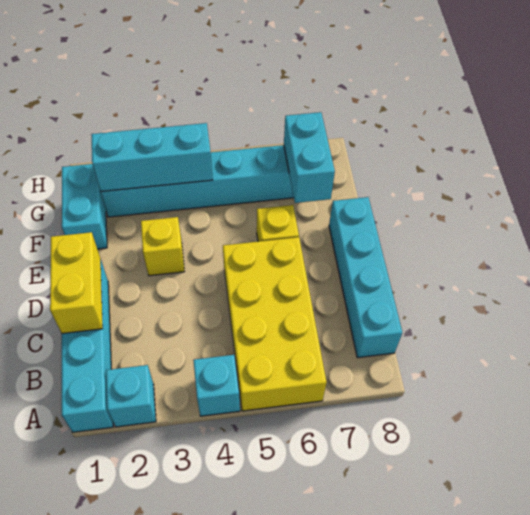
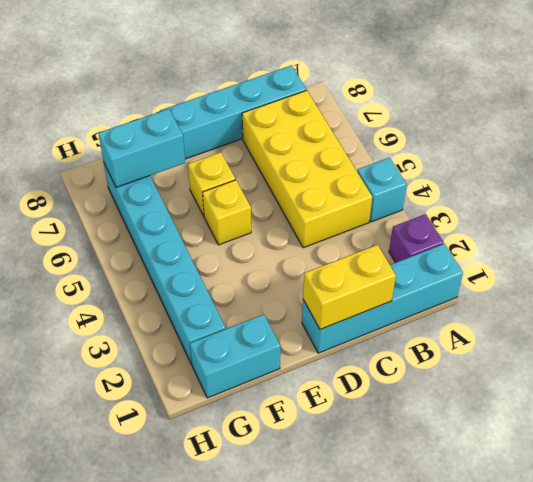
cyan 1x1 brick [106,365,156,427] -> purple 1x1 brick [389,214,444,263]
yellow 2x4 brick [223,237,327,411] -> yellow 2x4 brick turned to [242,90,372,248]
yellow 1x1 brick [141,217,184,276] -> yellow 1x1 brick moved to [203,180,251,245]
cyan 1x3 brick [91,123,213,192] -> none

